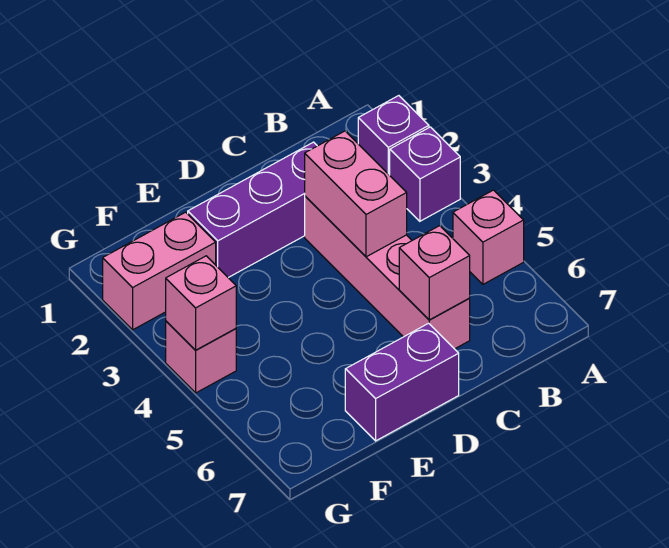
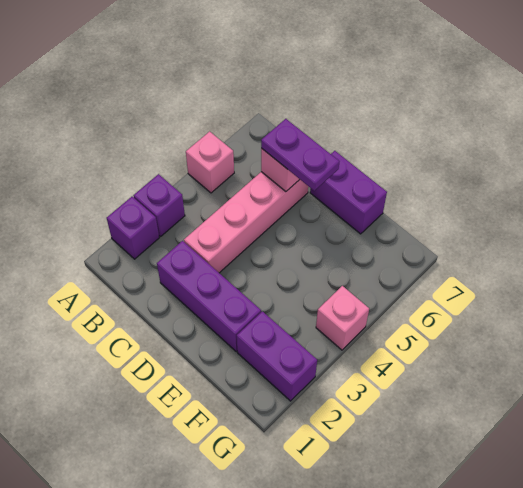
pink 1x2 brick [305,131,407,257] -> none
none -> purple 1x2 plate [261,119,339,191]
pink 1x2 brick [103,212,216,330] -> purple 1x2 brick [237,311,317,401]
pink 1x1 brick [166,256,236,350] -> none

